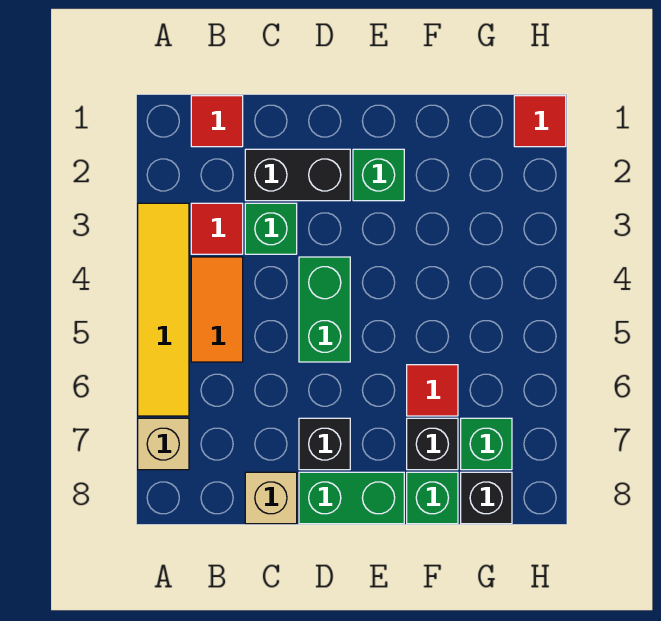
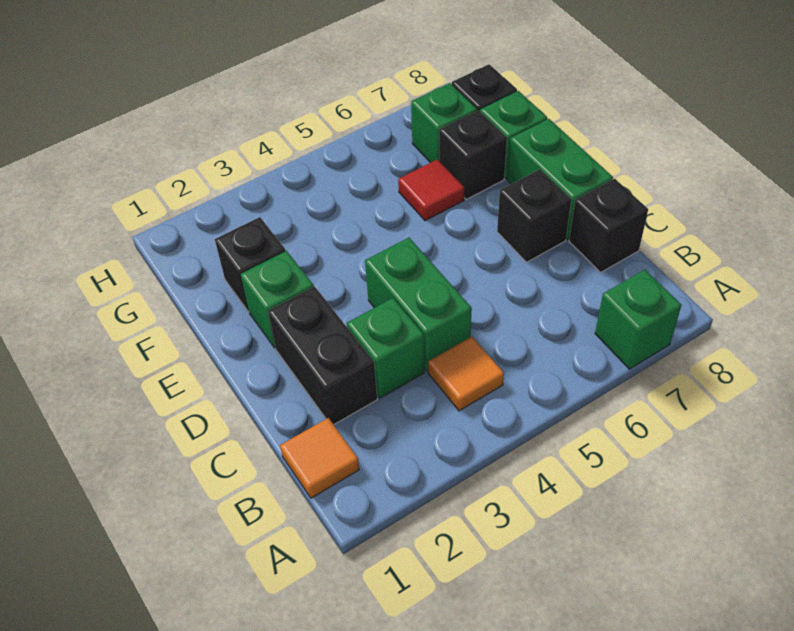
yellow 1x4 tile [138,203,189,416] -> none
tan 1x1 brick [138,418,189,470] -> green 1x1 brick [595,270,682,369]
red 1x1 tile [191,96,243,147] -> orange 1x1 tile [280,418,359,498]
red 1x1 tile [191,203,243,254] -> none
orange 1x2 tile [191,257,243,362] -> orange 1x1 tile [428,337,504,411]
tan 1x1 brick [245,472,297,524] -> black 1x1 brick [569,179,648,272]
green 1x2 brick [299,257,350,362] -> green 1x2 brick turned to [365,238,472,371]
none -> black 1x1 brick [215,217,286,312]
red 1x1 tile [514,96,566,147] -> none

